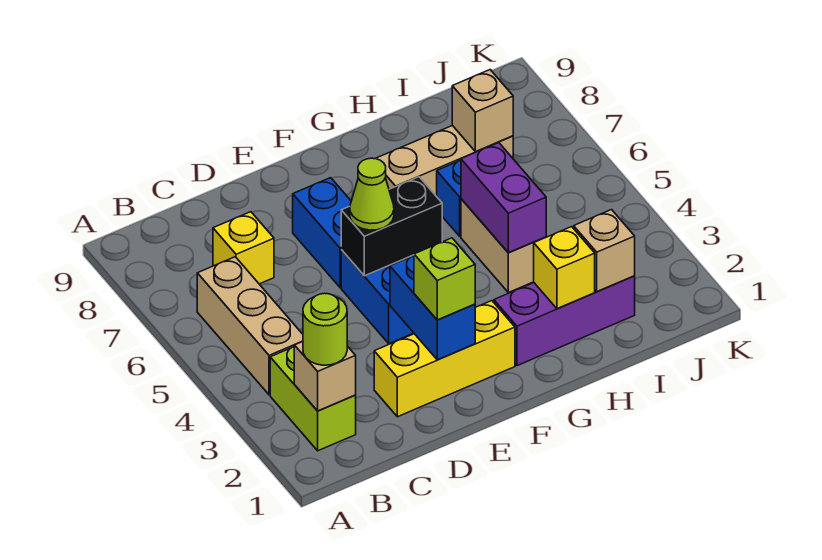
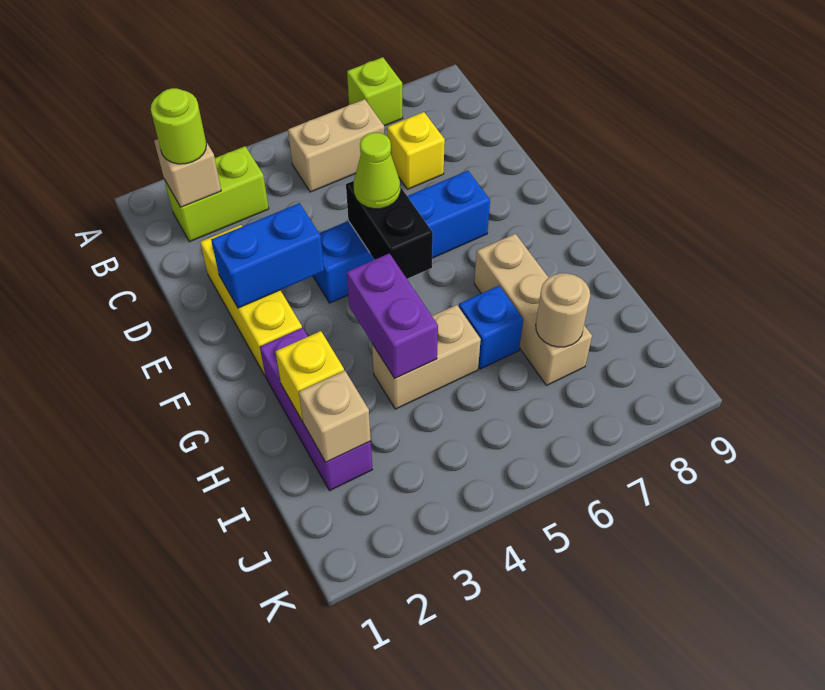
tan 1x3 brick [197,257,303,395] -> tan 1x2 brick [288,99,385,192]
lime 1x1 brick [414,238,475,320] -> lime 1x1 brick moved to [347,57,403,126]
purple 1x2 brick [461,143,546,253] -> purple 1x2 brick turned to [347,253,438,378]
tan 1x1 brick [452,70,513,152] -> tan 1x1 round brick [536,273,590,347]

